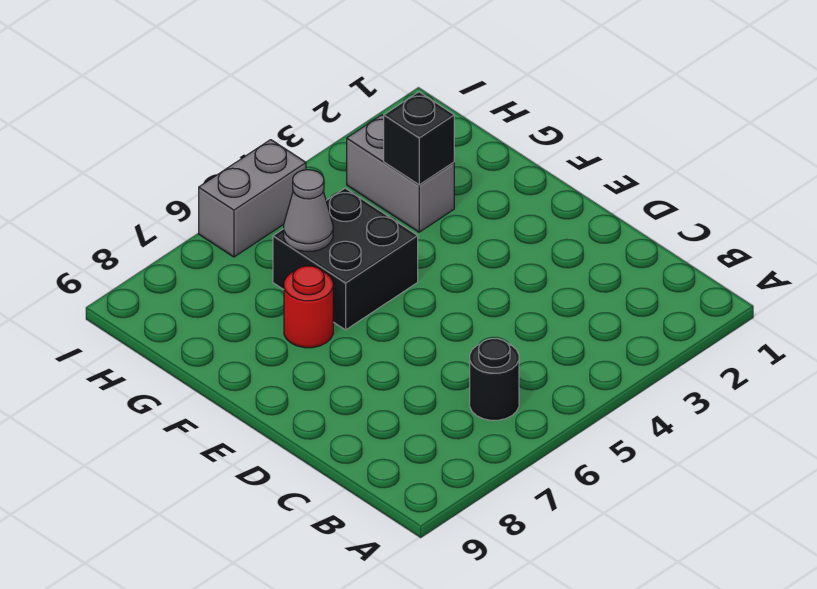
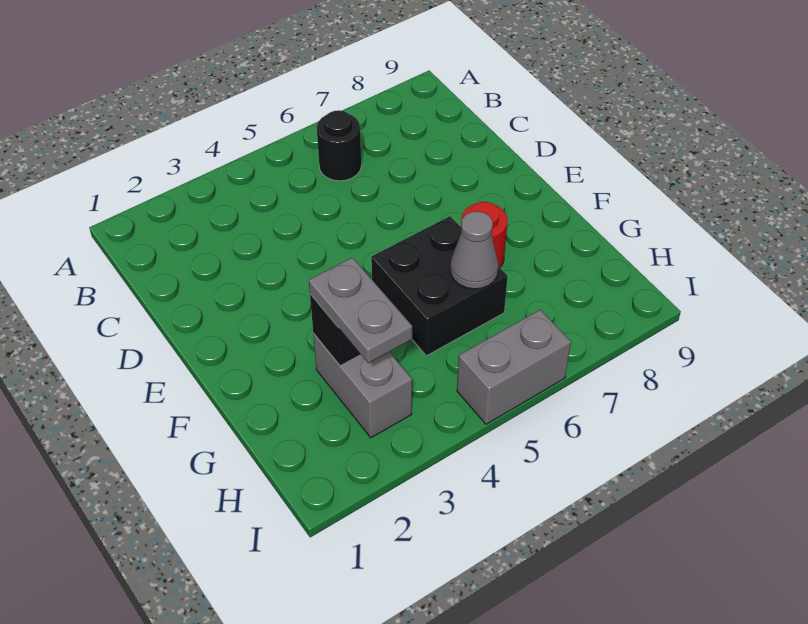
none -> grey 1x2 plate [309,258,412,363]

